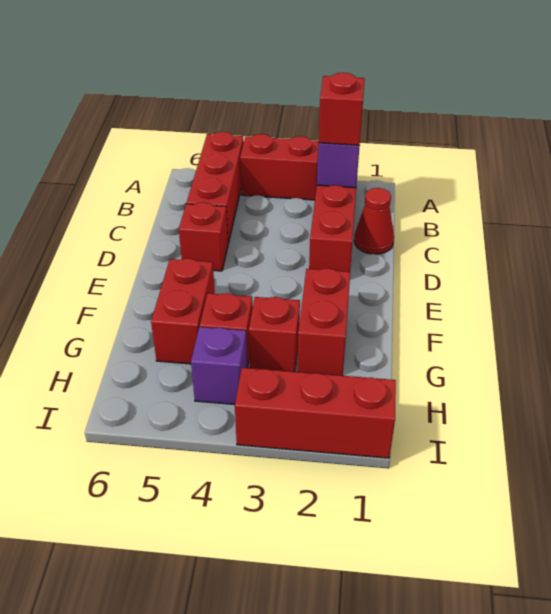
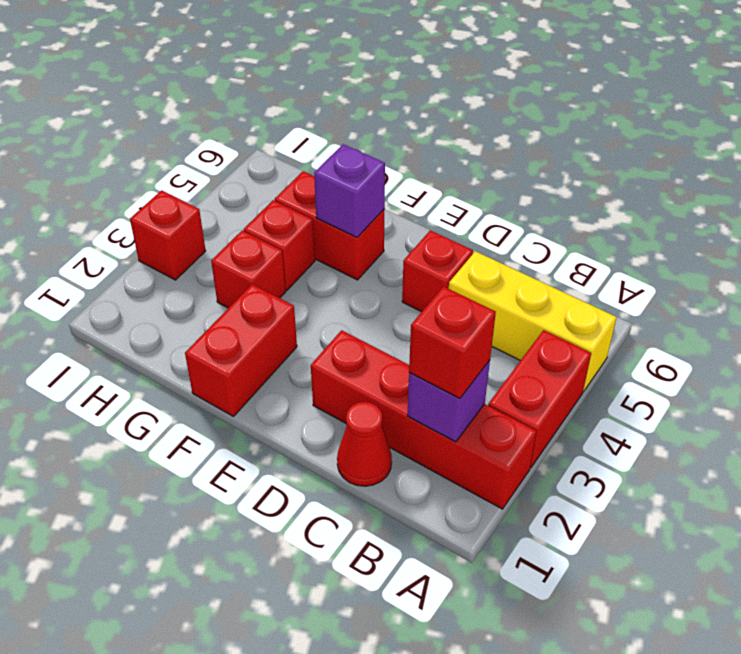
red 1x3 brick [187,132,244,243] -> yellow 1x3 brick [449,251,617,392]
red 1x2 brick [297,268,350,376] -> red 1x2 brick turned to [185,284,297,417]
purple 1x1 brick [191,327,247,405] -> purple 1x1 brick moved to [314,144,385,238]
red 1x3 brick [235,368,396,458] -> red 1x1 brick [130,190,206,280]

